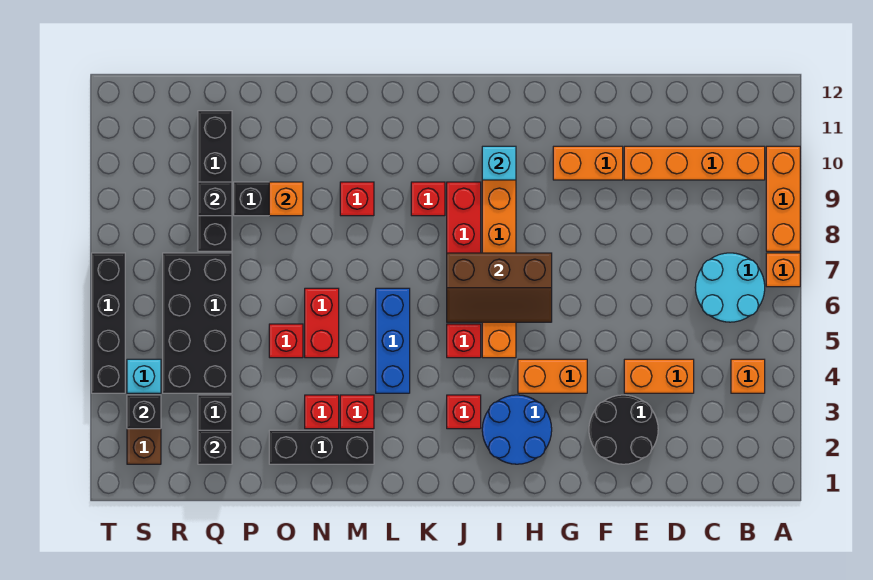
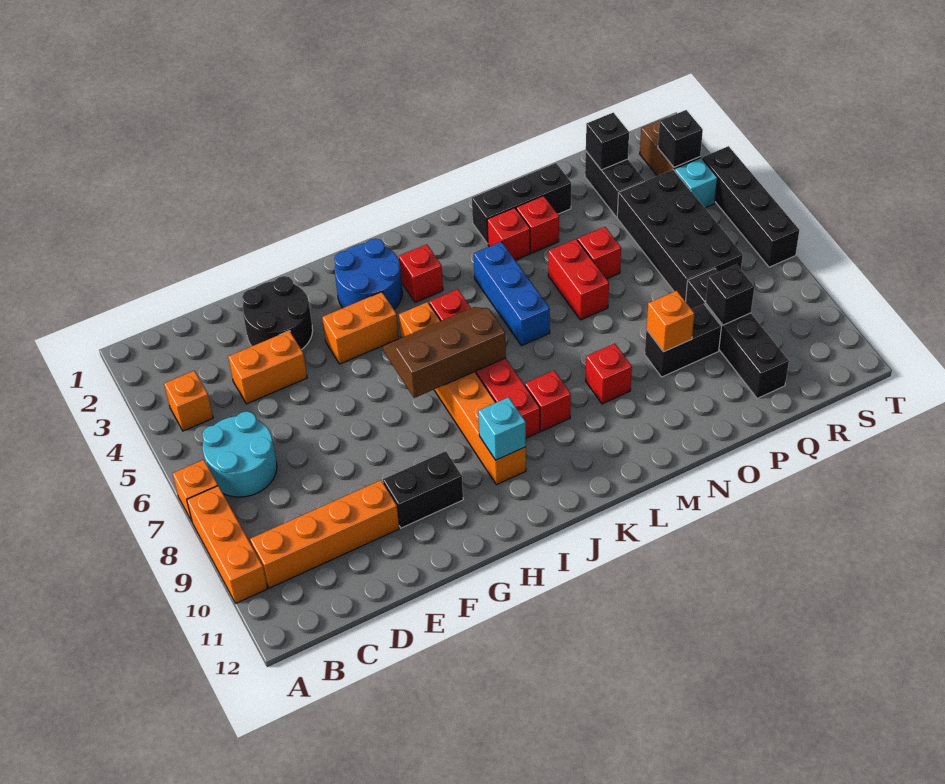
orange 1x2 brick [553,146,623,180] -> black 1x2 brick [383,451,463,528]

